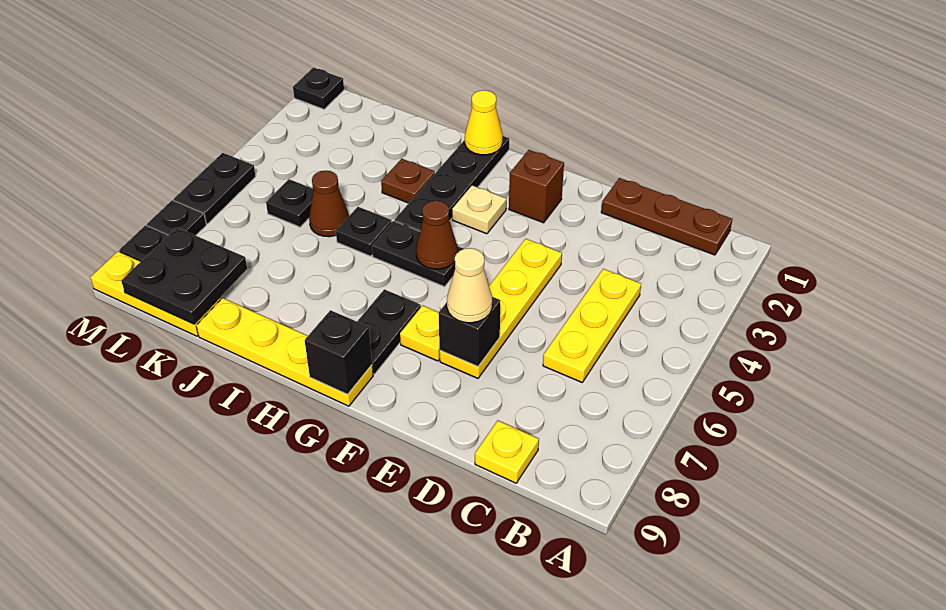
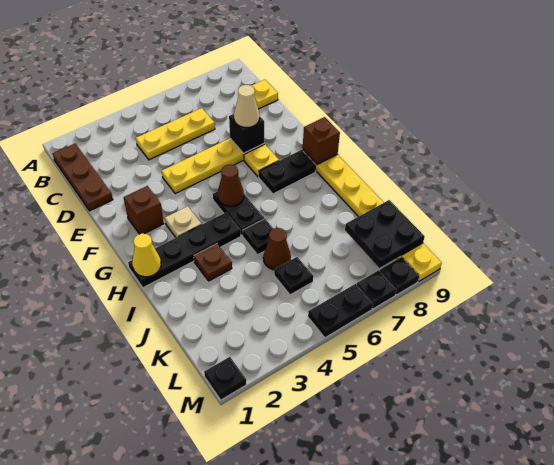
black 1x1 brick [305,310,372,394] -> brown 1x1 brick [303,117,340,164]

